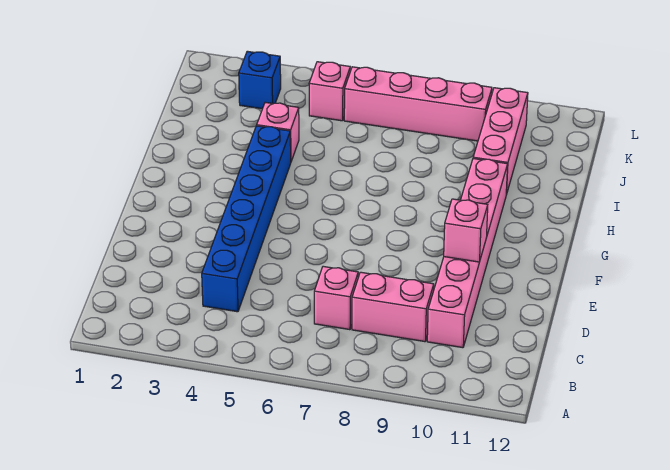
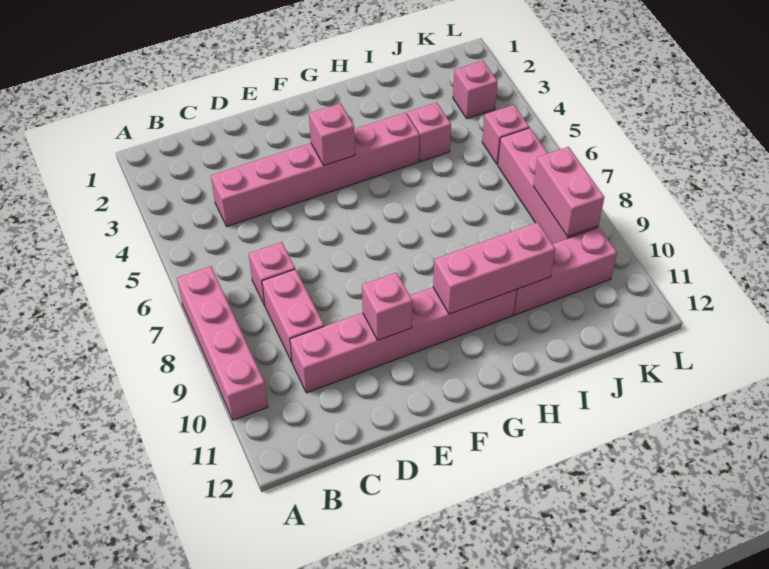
none -> pink 1x4 brick [177,266,268,420]
blue 1x6 brick [202,126,291,312] -> pink 1x6 brick [211,112,420,226]
none -> pink 1x1 brick [309,103,355,166]
none -> pink 1x3 brick [433,222,555,314]
blue 1x1 brick [239,51,281,109] -> pink 1x1 brick [453,61,498,119]
none -> pink 1x2 brick [533,147,604,237]

